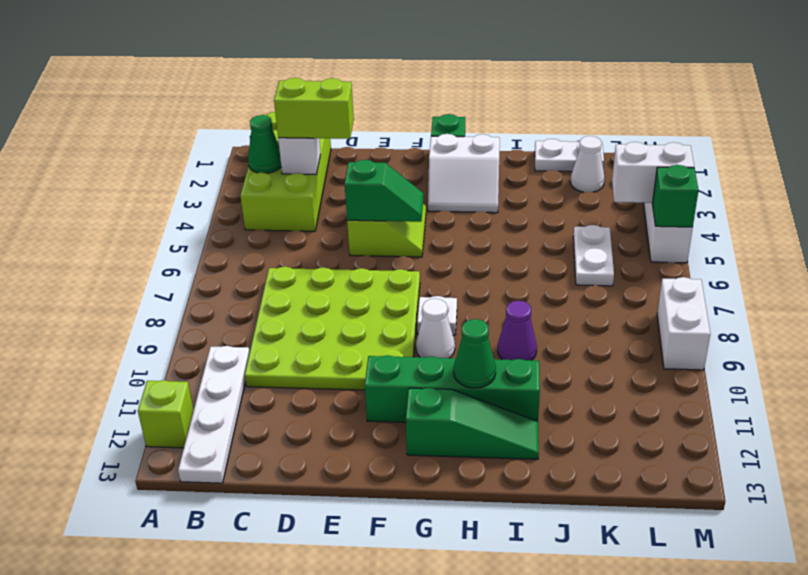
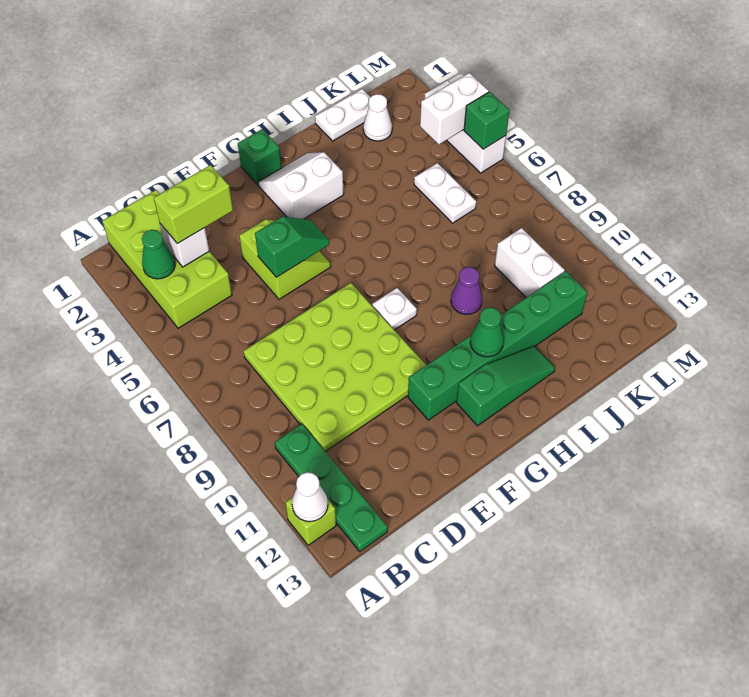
white 1x4 plate [178,346,250,483] -> green 1x4 plate [275,424,388,552]
green 1x4 brick [365,355,540,422] -> green 1x6 brick [408,271,587,420]
white 2x2 slope [428,134,500,213] -> white 2x2 slope turned to [258,152,344,219]
white 1x1 cone [416,299,455,358] -> white 1x1 cone moved to [292,472,328,522]
white 1x2 brick [657,277,710,370] -> white 1x2 brick moved to [495,228,565,298]

